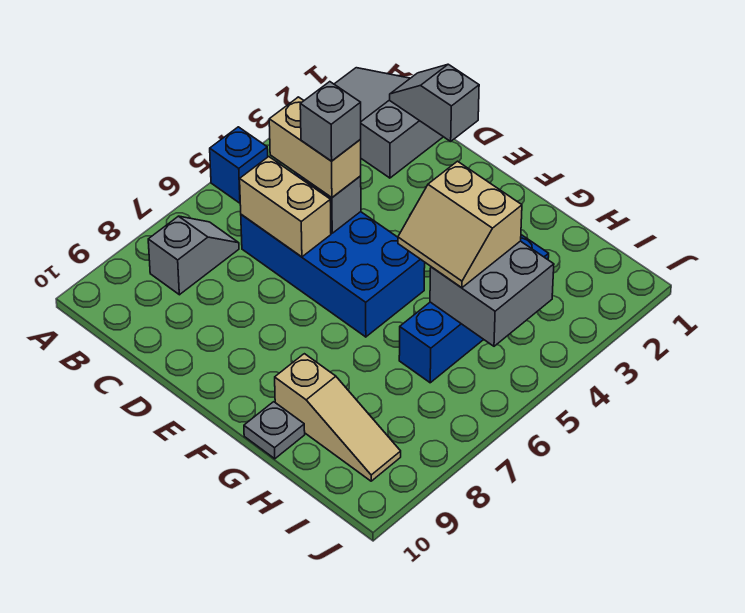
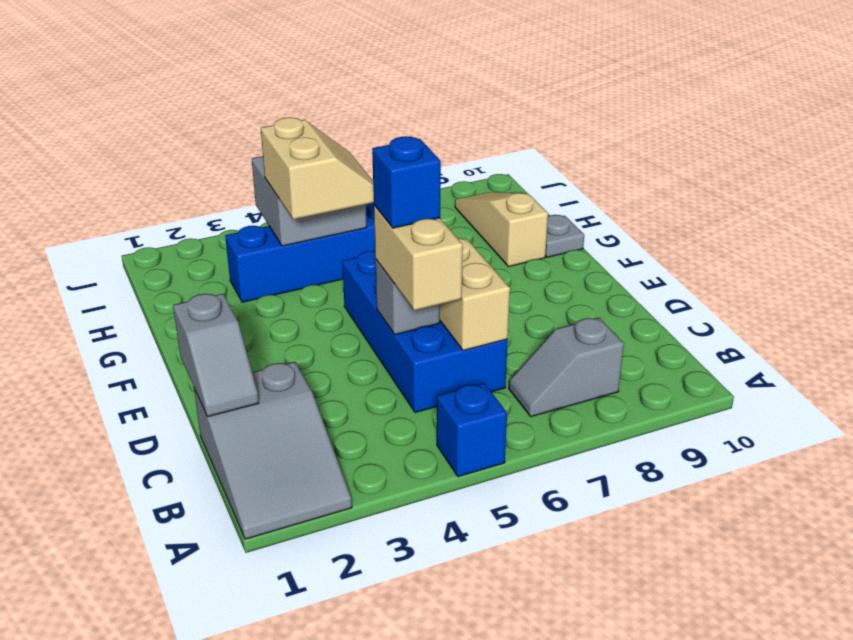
grey 1x1 brick [300,82,361,161] -> blue 1x1 brick [372,136,441,228]

